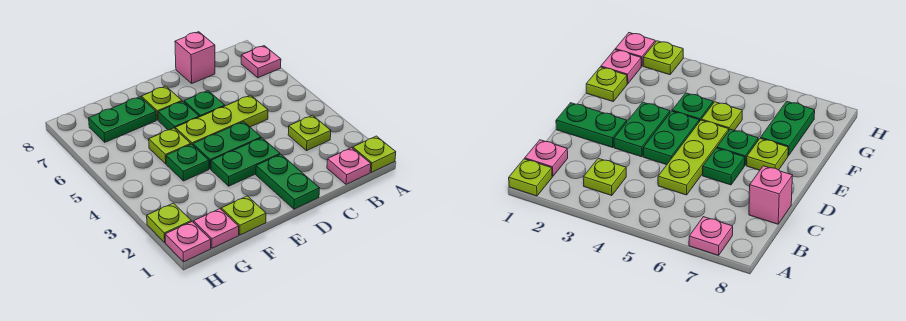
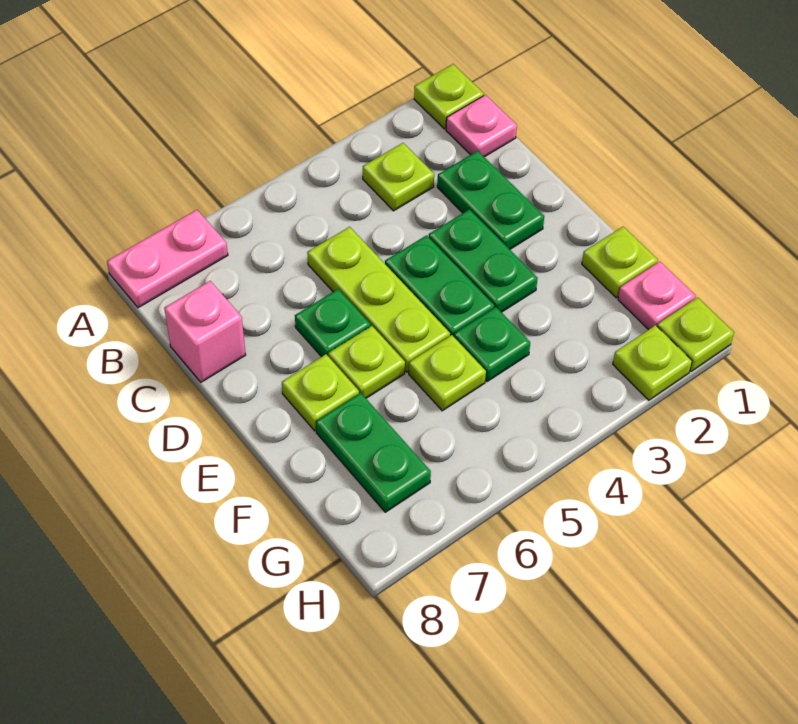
pink 1x1 plate [241,46,281,78] -> pink 1x2 plate [107,210,228,308]
green 1x2 plate [256,154,320,209] -> green 1x2 plate turned to [437,151,544,249]
green 1x1 plate [158,101,199,130] -> lime 1x1 plate [328,326,405,398]
pink 1x1 plate [165,222,211,262] -> lime 1x1 plate [657,297,734,371]

